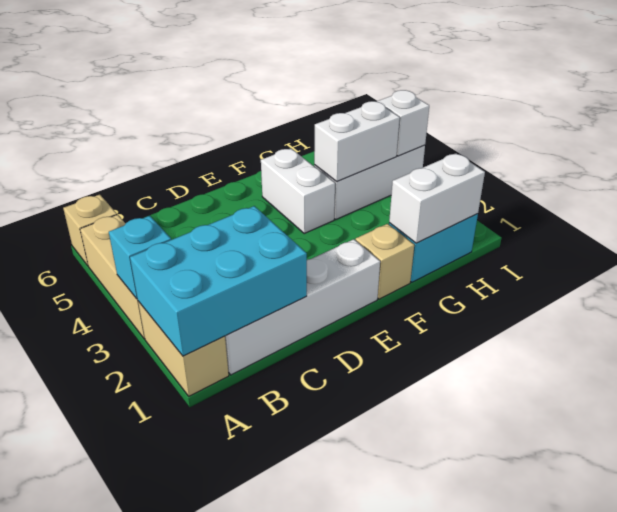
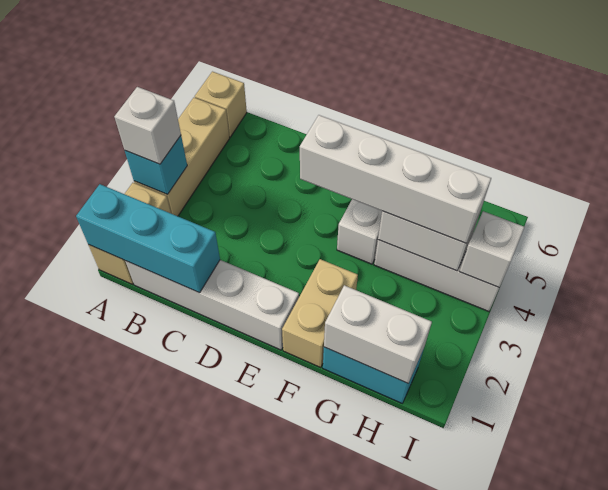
cyan 2x3 brick [130,206,307,356] -> cyan 1x3 brick [76,184,220,293]
none -> white 1x1 brick [114,87,181,164]
none -> white 1x4 brick [300,115,491,243]
tan 1x1 brick [355,224,414,299] -> tan 1x2 brick [282,259,358,367]

